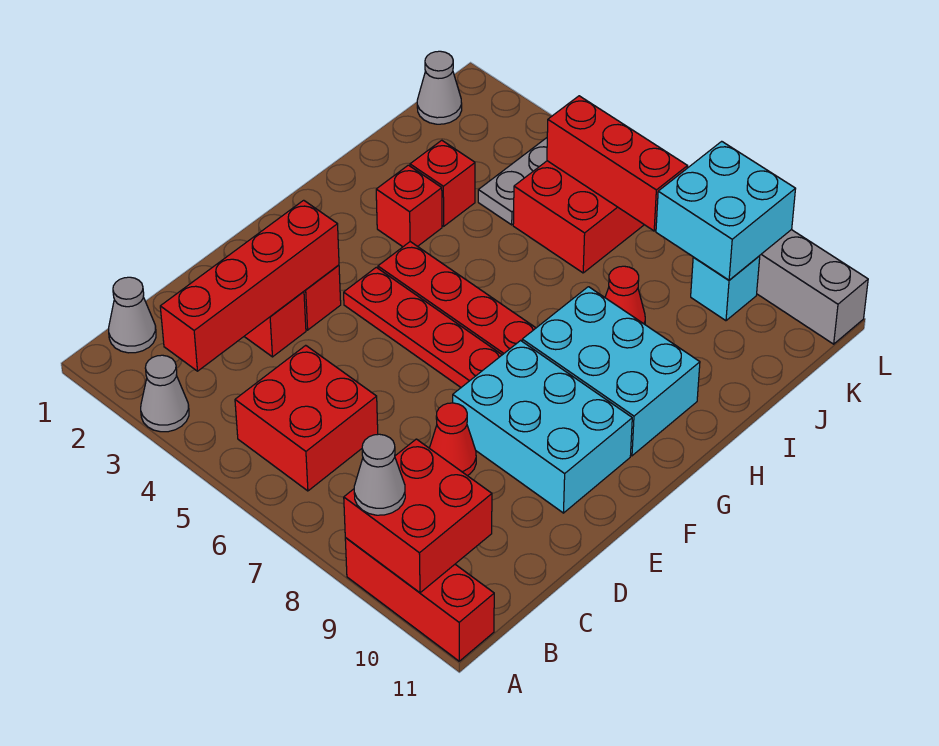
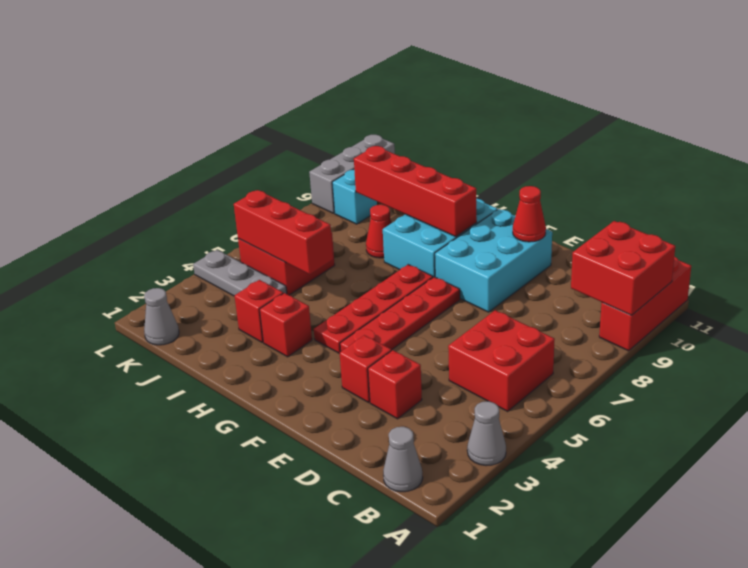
grey 1x1 cone [354,434,405,515] -> none
red 1x4 brick [160,200,339,371] -> red 1x4 brick moved to [354,146,477,237]
red 1x1 cone [430,403,476,476] -> red 1x1 cone moved to [513,186,546,242]
red 1x3 brick [547,96,688,231] -> red 1x3 brick turned to [234,190,333,274]
cyan 2x2 brick [656,141,795,280] -> none

